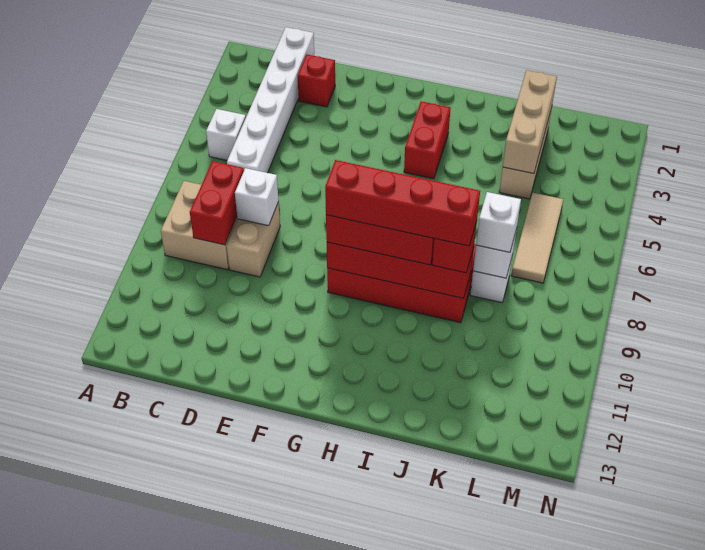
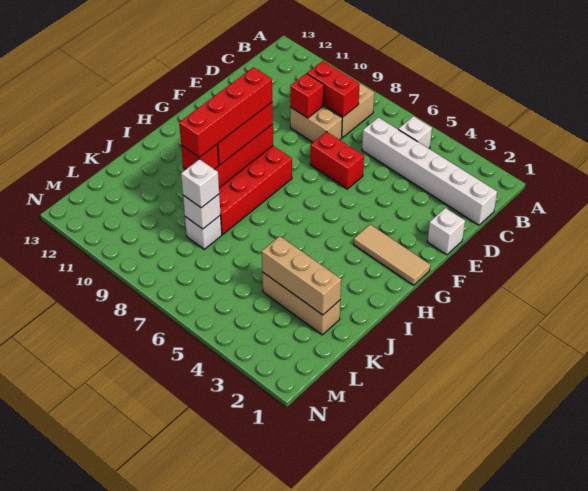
red 1x1 brick [298,54,335,107] -> red 1x1 brick moved to [290,73,324,118]
white 1x1 brick [235,168,279,226] -> white 1x1 brick moved to [427,208,465,255]
red 1x2 brick [404,101,451,179] -> red 1x2 brick moved to [310,132,364,189]
tan 1x3 tile [511,193,563,283] -> tan 1x3 tile moved to [354,224,430,285]

